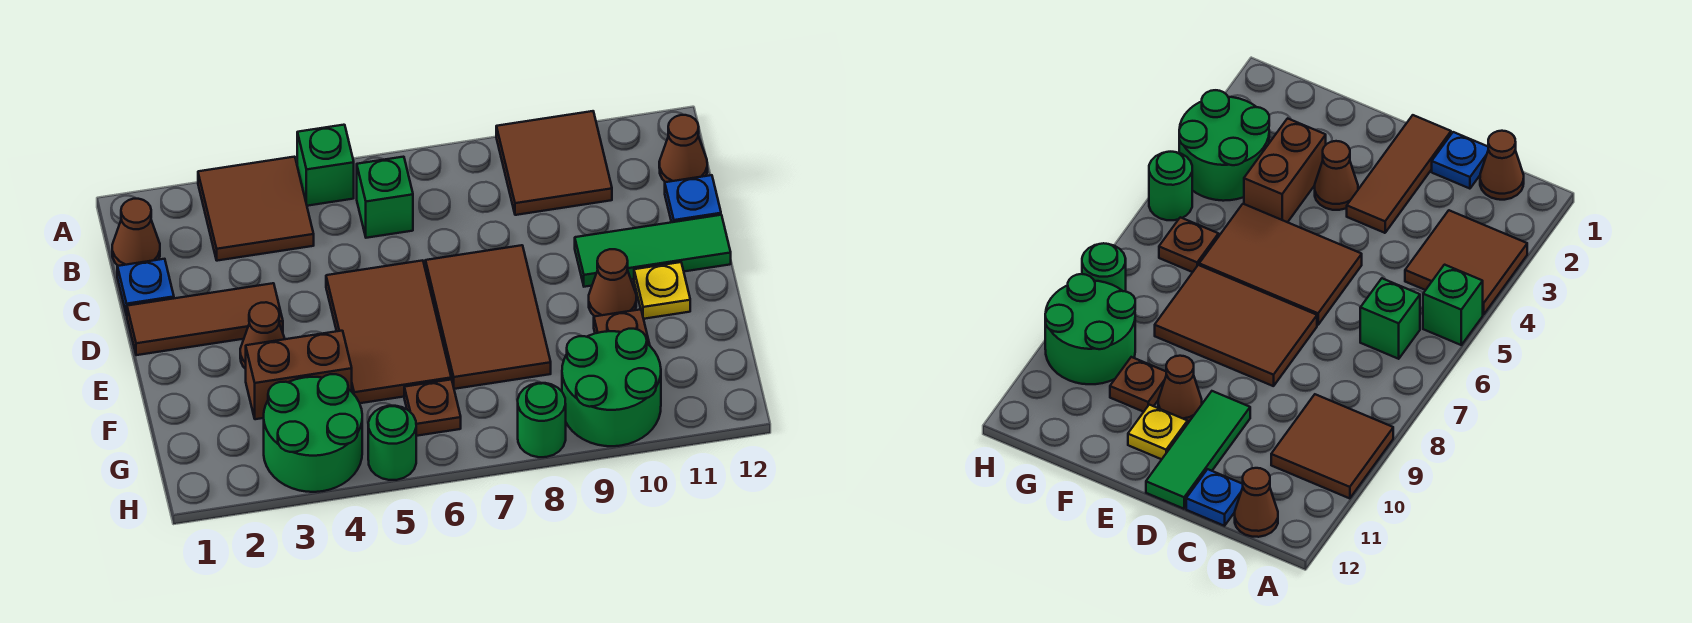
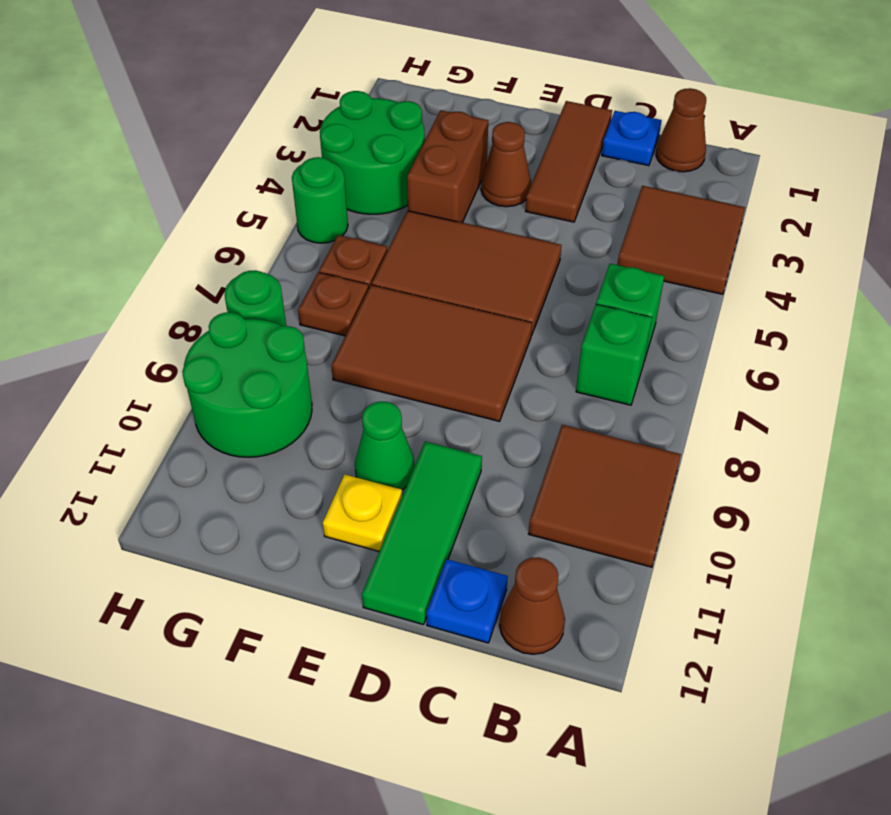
green 1x1 brick [297,125,354,206] -> green 1x1 brick moved to [576,305,652,405]
brown 1x1 cone [589,249,636,316] -> green 1x1 cone [355,402,415,490]
brown 1x1 plate [594,309,650,346] -> brown 1x1 plate moved to [298,273,368,336]

